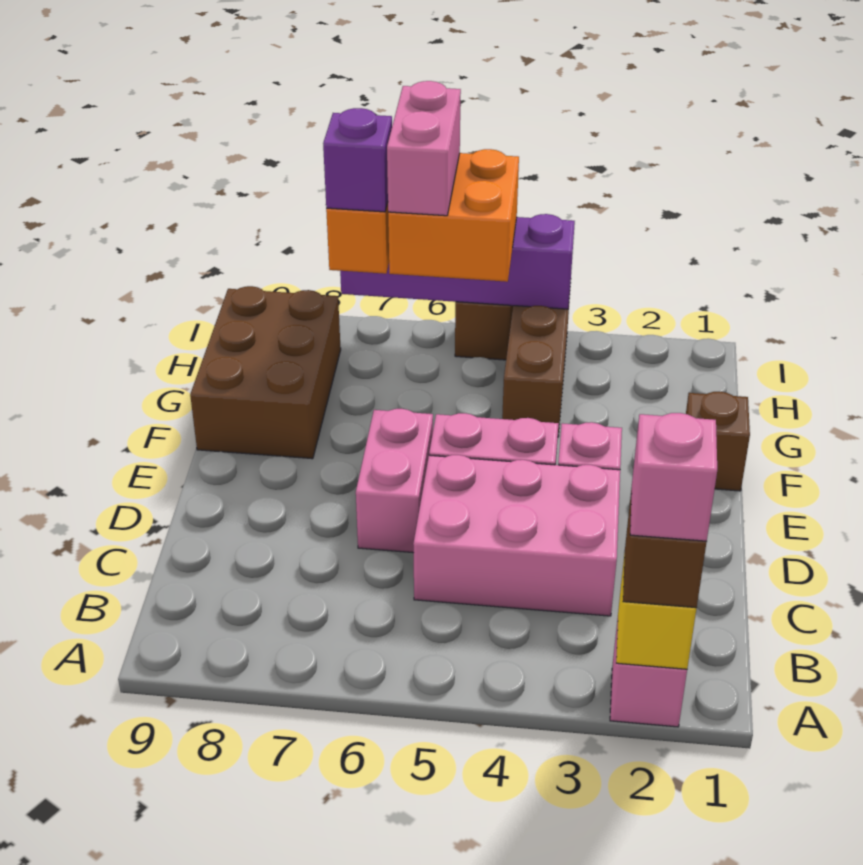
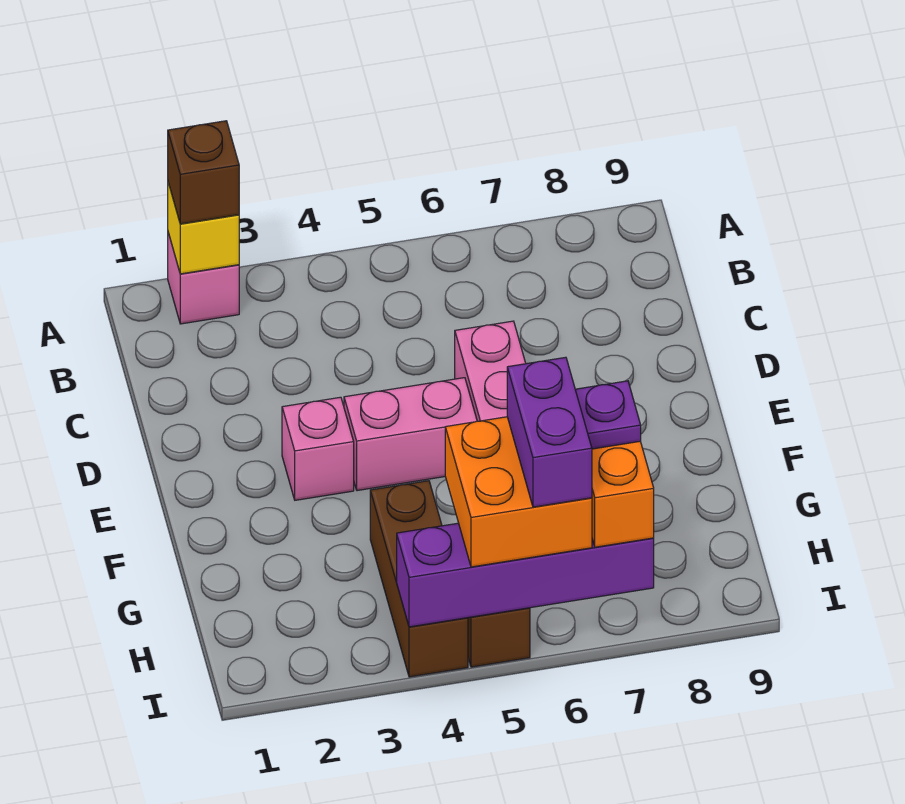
pink 1x1 brick [630,413,717,541] -> none
pink 2x3 brick [413,455,620,616] -> none
brown 1x1 brick [686,392,750,491] -> none
brown 2x3 brick [190,286,341,459] -> none
pink 1x2 brick [387,81,461,216] -> purple 1x2 brick [507,357,592,507]
purple 1x1 brick [323,108,392,212] -> purple 1x1 plate [575,381,641,449]

